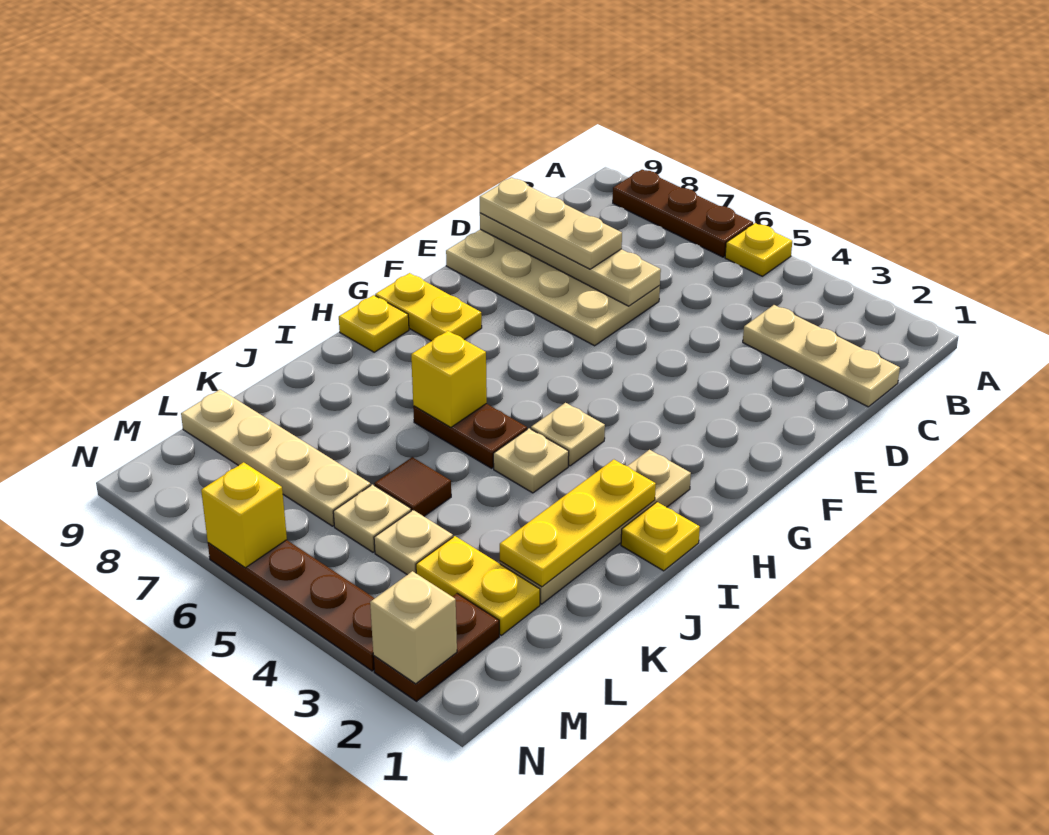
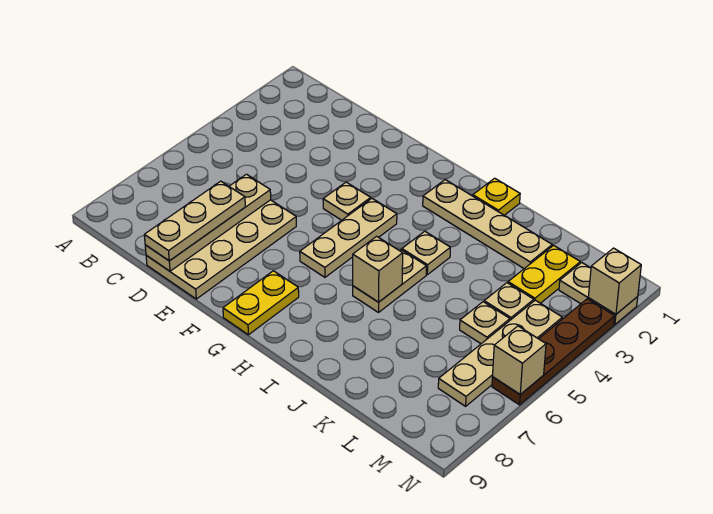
yellow 1x1 plate [725,223,792,276] -> none
brown 1x3 plate [613,169,753,257] -> none
tan 1x3 plate [743,305,900,407] -> tan 1x3 plate moved to [300,199,397,277]
tan 1x1 plate [531,403,605,466] -> tan 1x1 plate moved to [323,182,371,220]
yellow 1x1 plate [339,295,409,352] -> none
yellow 1x3 plate [500,460,656,587] -> none
brown 1x2 plate [413,404,527,468] -> tan 1x2 plate [353,250,426,312]
yellow 1x1 brick [411,331,487,427] -> tan 1x1 brick [353,236,403,302]
brown 1x1 tile [374,457,451,516] -> none
tan 1x4 plate [181,389,371,526] -> tan 1x4 plate moved to [438,300,562,406]
brown 1x2 plate [373,594,499,701] -> tan 1x2 plate [559,263,638,325]
yellow 1x1 brick [201,462,287,568] -> tan 1x1 brick [493,326,546,395]

